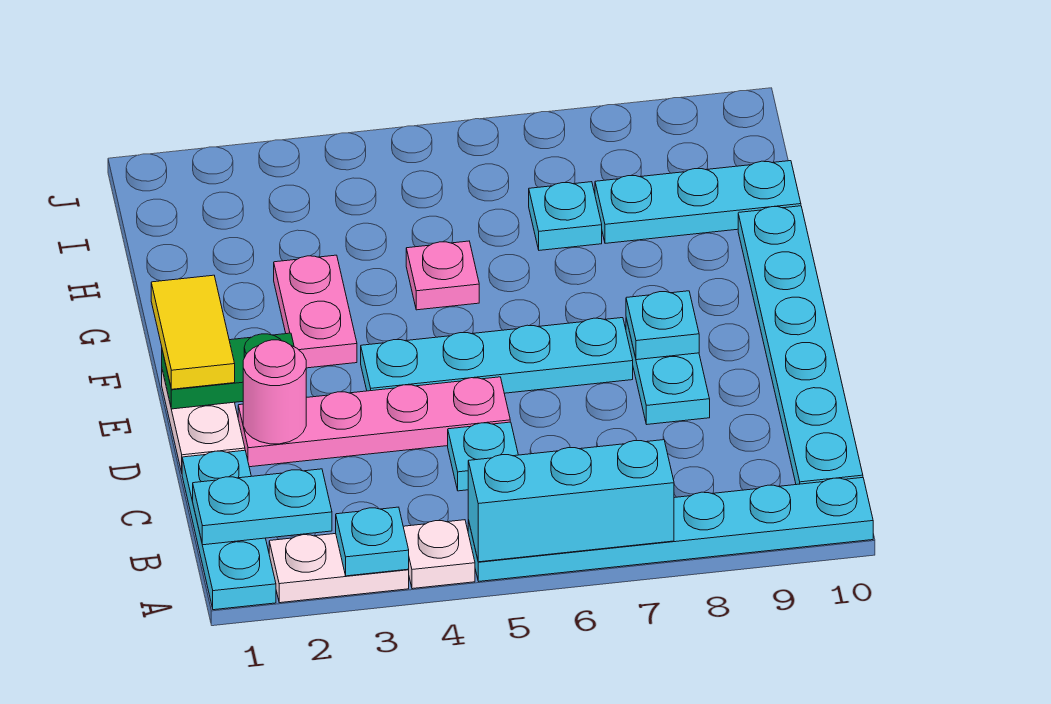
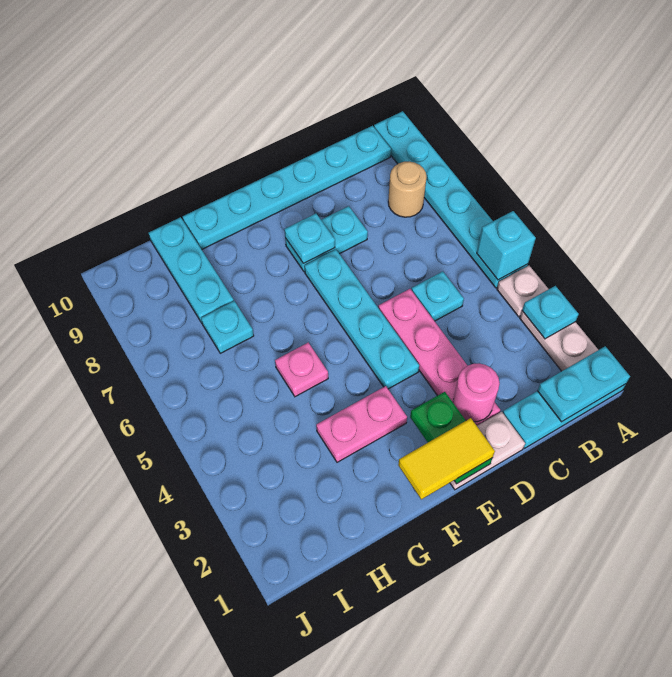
cyan 1x3 brick [468,440,674,562] -> cyan 1x1 brick [477,211,536,280]
cyan 1x2 plate [193,469,332,545] -> cyan 1x2 plate turned to [538,346,630,422]
none -> tan 1x1 round brick [388,162,427,217]

